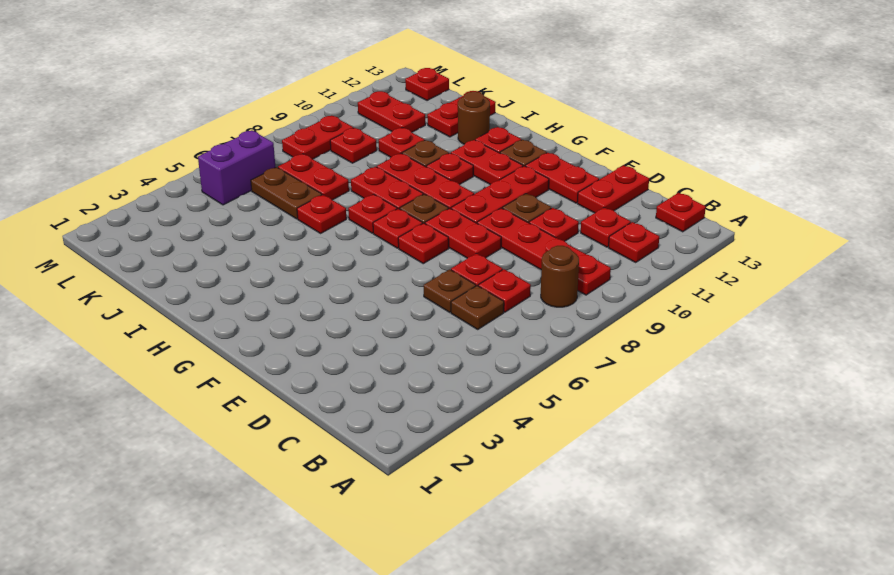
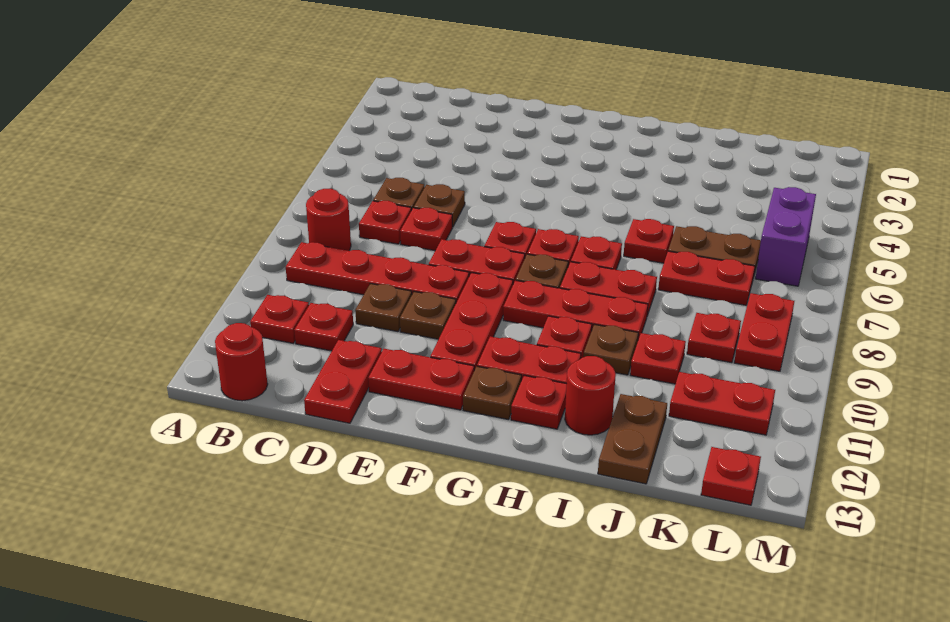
brown 1x1 round brick [541,246,579,307] -> red 1x1 round brick [306,189,351,251]
red 1x1 plate [656,193,706,232] -> red 1x1 round brick [215,323,268,401]
red 1x1 plate [529,208,579,241] -> brown 1x1 plate [355,284,412,332]
brown 1x1 round brick [458,92,490,144] -> red 1x1 round brick [565,356,616,435]
red 1x2 plate [427,91,496,137] -> brown 1x2 plate [598,394,667,484]

